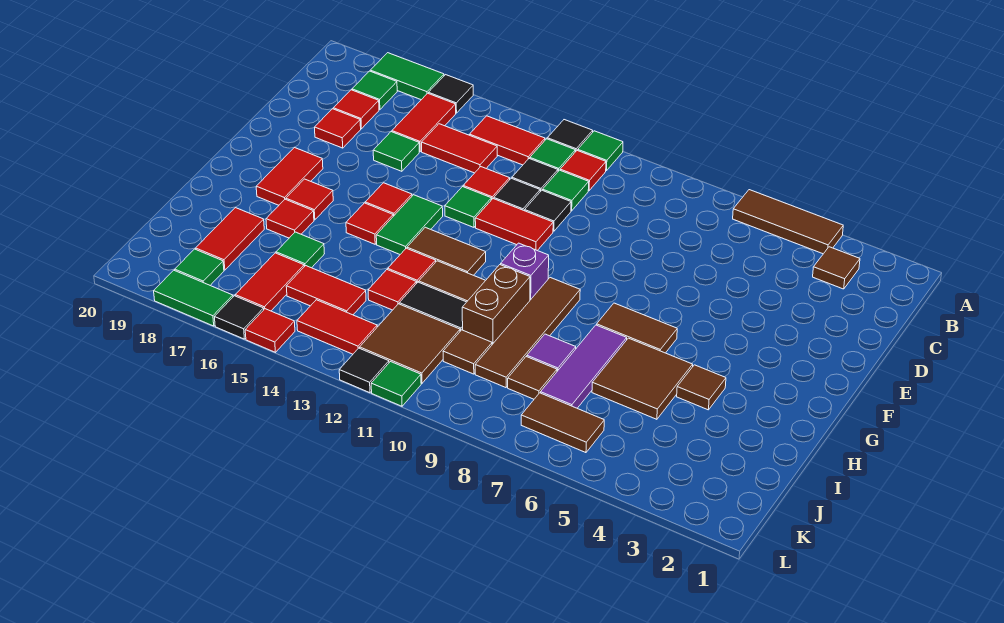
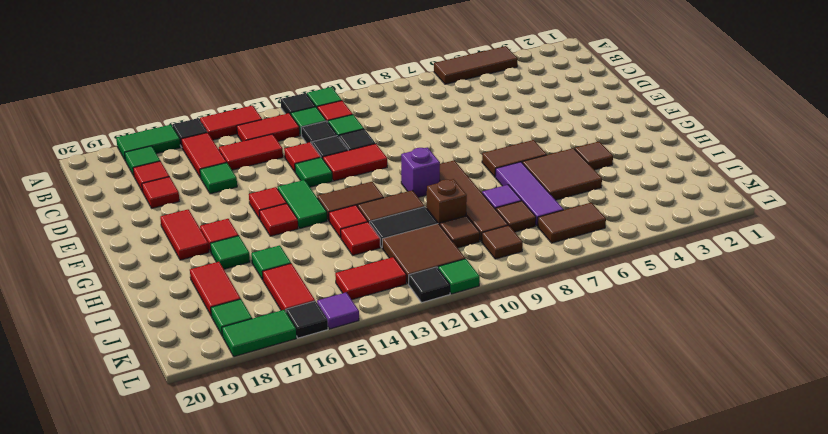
brown 1x1 tile [813,247,860,289] -> brown 1x1 tile moved to [482,225,523,259]
brown 1x2 brick [462,265,530,344] -> brown 1x1 brick [427,179,467,225]
red 1x1 tile [266,199,314,238] -> green 1x1 tile [210,236,250,269]
red 1x2 tile [286,266,366,315] -> red 1x2 tile moved to [200,106,262,140]
red 1x1 tile [245,309,295,352] -> purple 1x1 tile [317,292,359,329]

